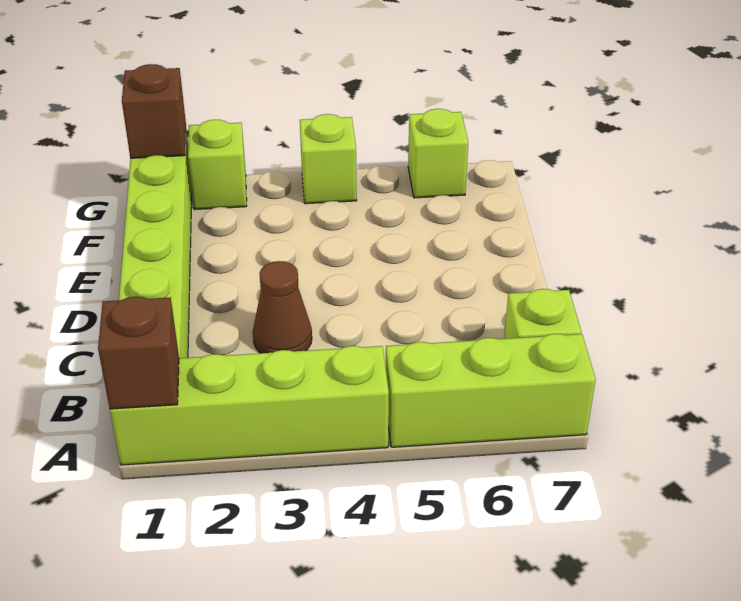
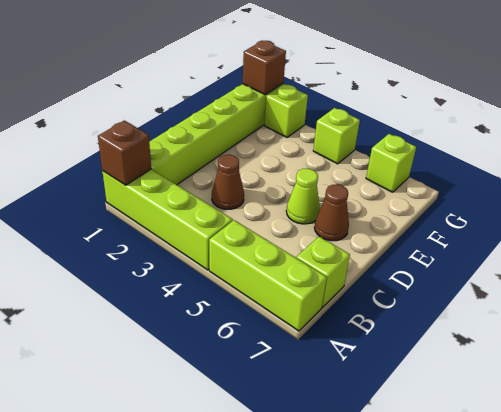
none -> lime 1x1 cone [286,169,320,224]
none -> brown 1x1 cone [314,184,349,241]

